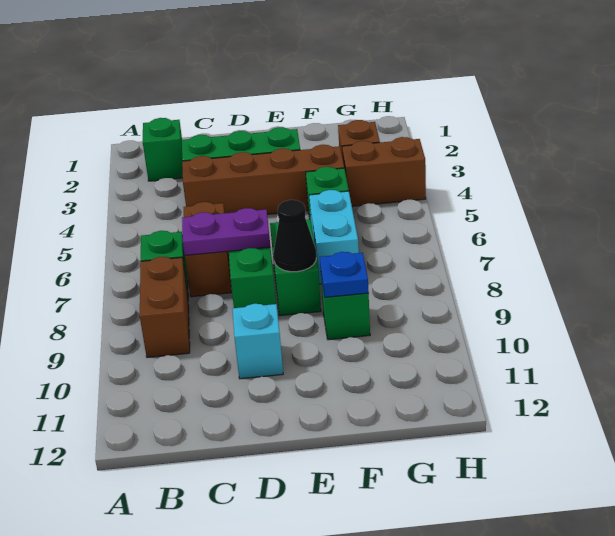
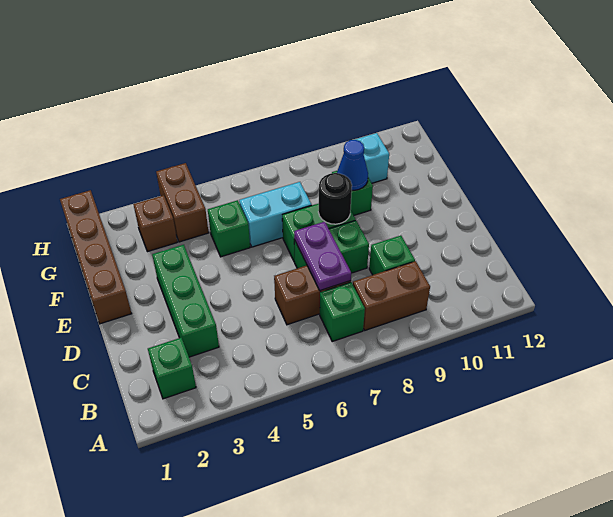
brown 1x4 brick [182,145,344,214] -> brown 1x4 brick moved to [60,190,132,324]
none -> green 1x1 brick [369,236,415,275]
cyan 1x1 brick [233,304,283,379] -> cyan 1x1 brick moved to [354,133,389,183]
black 1x1 cone [273,200,316,272] -> black 1x1 round brick [318,173,352,224]
blue 1x1 plate [320,252,369,297] -> blue 1x1 cone [337,140,368,190]

